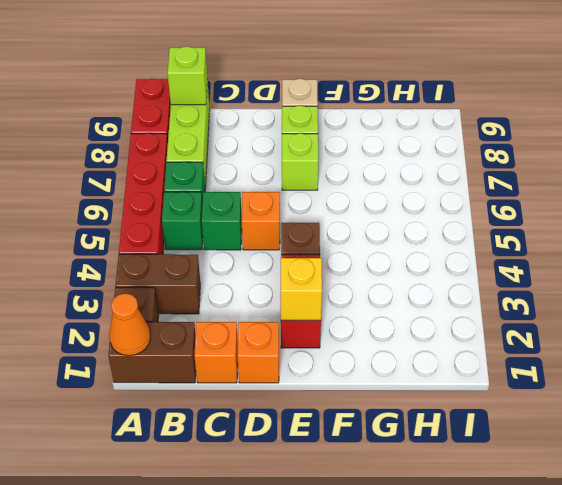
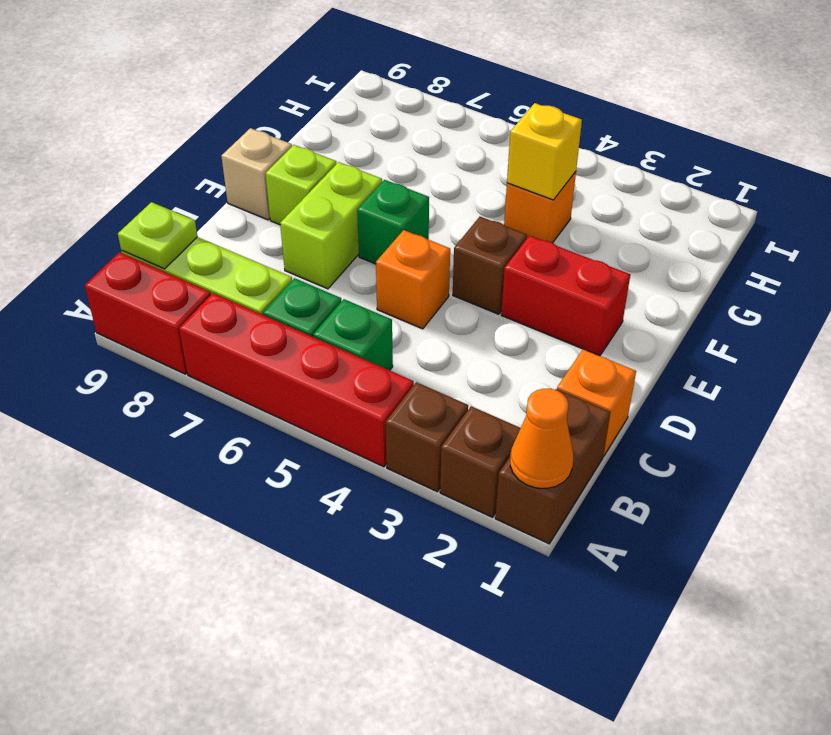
brown 1x2 brick [115,254,200,314] -> brown 1x1 brick [386,382,468,492]
lime 1x1 brick [168,46,208,105] -> lime 1x1 plate [118,202,198,269]
green 1x1 brick [202,192,242,250] -> green 1x1 brick moved to [357,180,429,264]
orange 1x1 brick [238,322,279,383] -> orange 1x1 brick moved to [504,172,576,243]
yellow 1x1 brick [281,258,322,320] -> yellow 1x1 brick moved to [507,103,582,200]
lime 1x1 brick [282,133,318,190] -> lime 1x2 brick [280,162,382,289]

